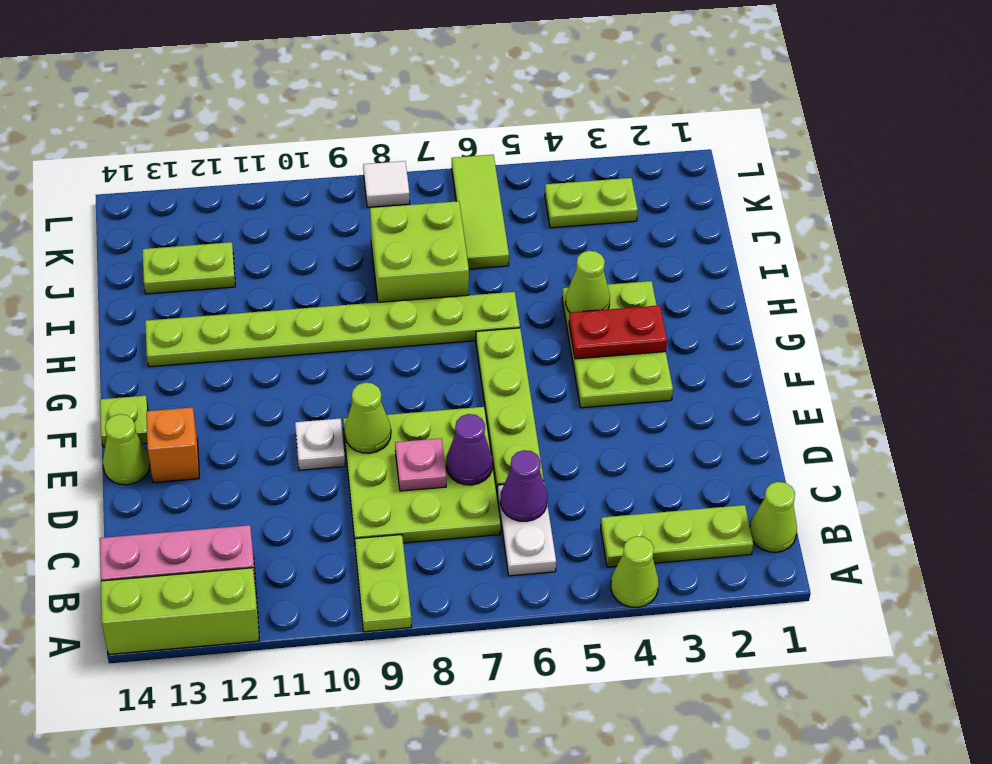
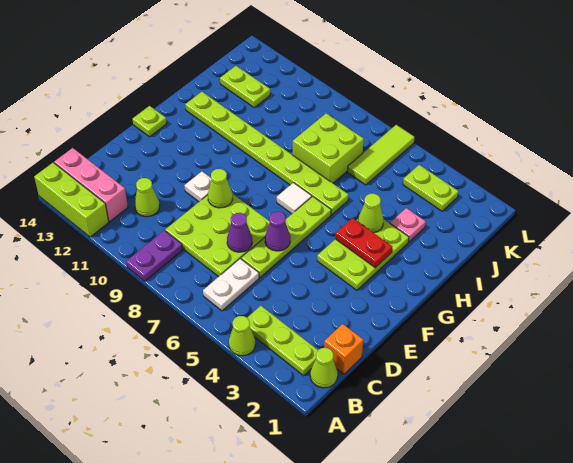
lime 1x2 plate [355,535,412,632] -> purple 1x2 plate [126,230,183,281]
purple 1x1 cone [500,450,547,521] -> purple 1x1 cone moved to [265,212,290,251]
pink 1x1 plate [395,438,446,491] -> pink 1x1 plate moved to [390,208,426,242]
orange 1x1 brick [146,407,199,483] -> orange 1x1 brick moved to [324,324,363,374]
lime 1x1 cone [103,414,150,485] -> lime 1x1 cone moved to [134,178,160,217]
white 1x1 tile [363,161,410,207] -> white 1x1 tile moved to [277,183,312,214]

